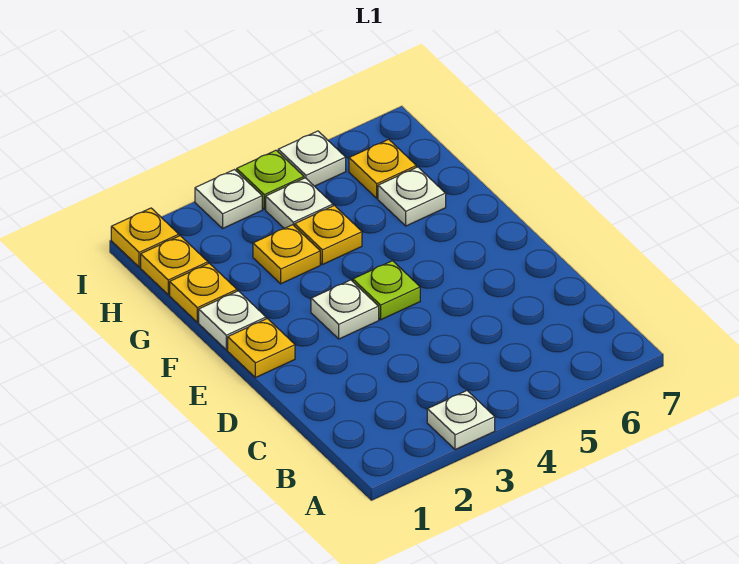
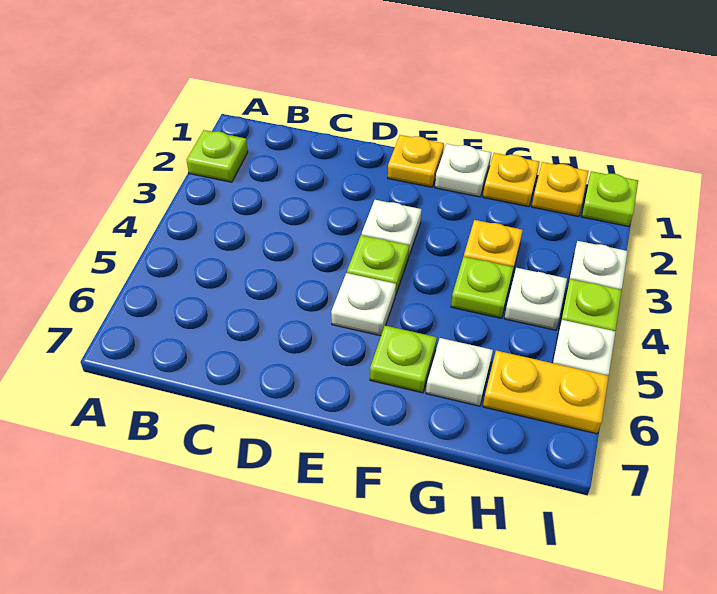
none -> lime 1x1 plate [187,130,248,182]
white 1x1 plate [427,391,495,450] -> white 1x1 plate moved to [331,273,396,336]
none -> lime 1x1 plate [370,326,437,393]
yellow 1x1 plate [295,205,362,265] -> lime 1x1 plate [451,257,514,318]
yellow 1x1 plate [349,139,416,198] -> yellow 1x2 plate [483,351,609,434]
yellow 1x1 plate [111,208,179,267] -> lime 1x1 plate [581,171,638,226]

